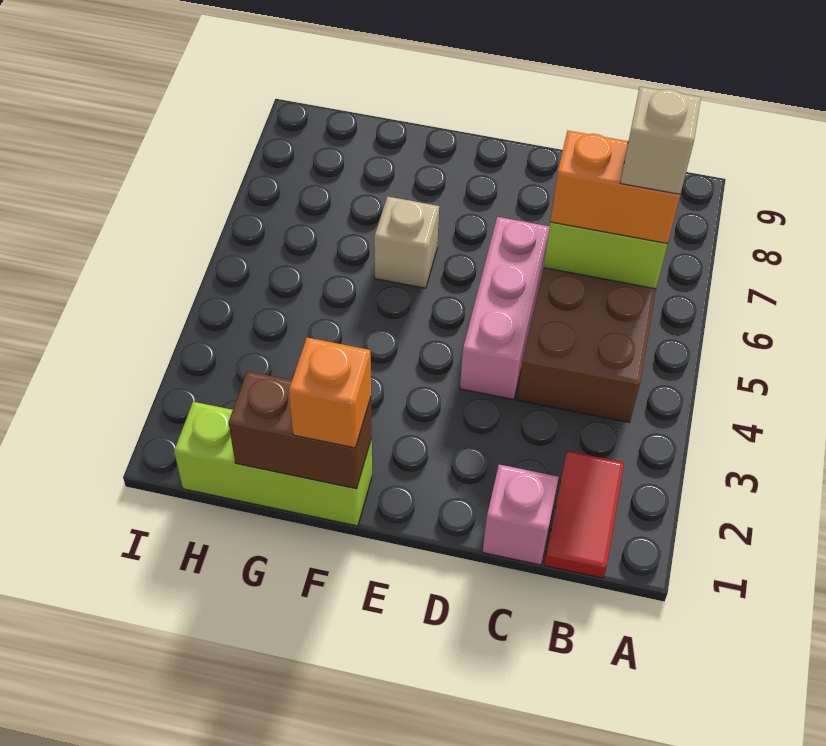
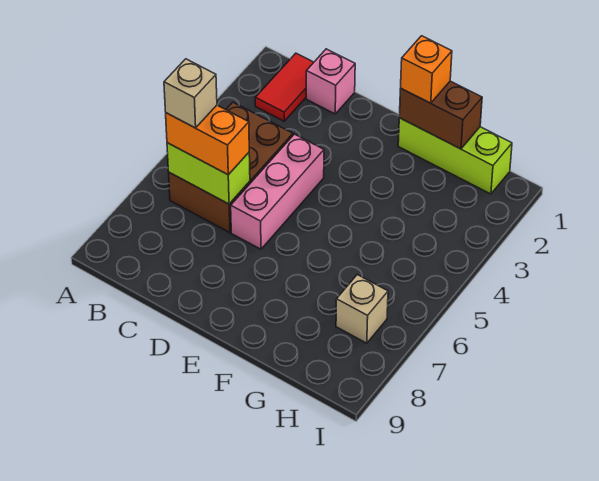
tan 1x1 brick [374,196,439,288] -> tan 1x1 brick moved to [336,275,388,343]

